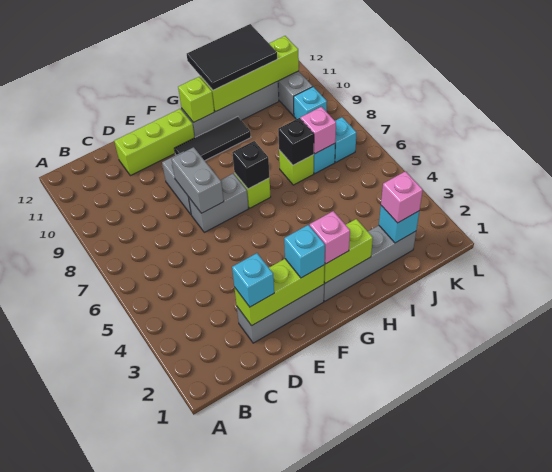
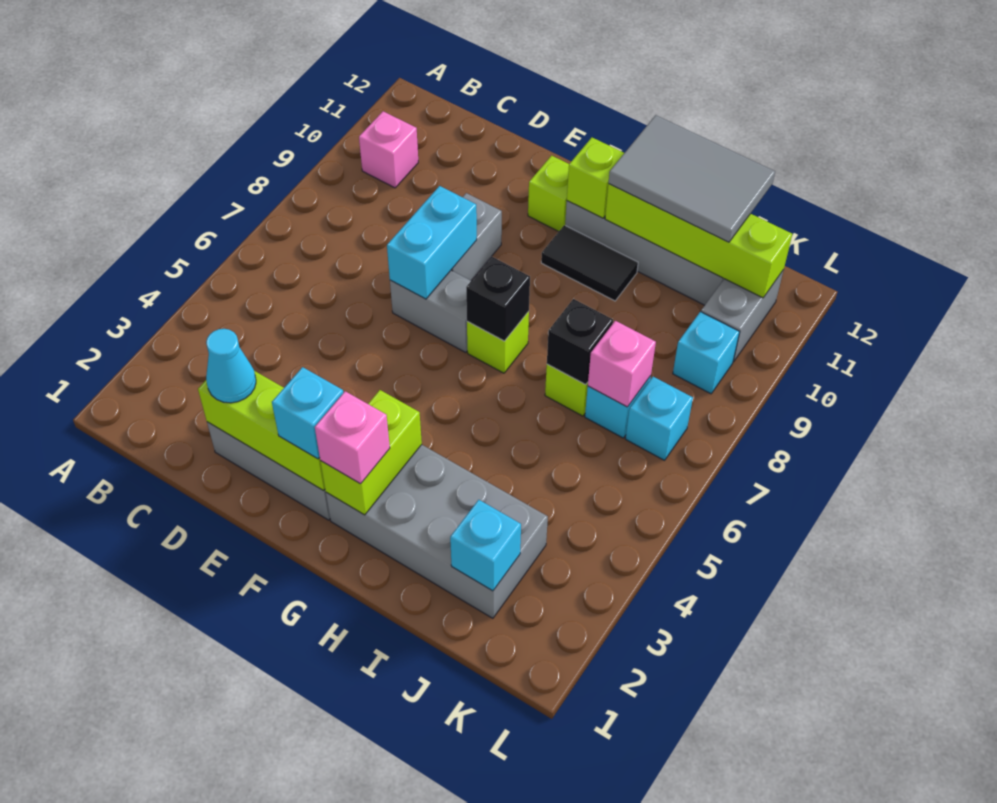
cyan 1x1 brick [232,253,274,307] -> cyan 1x1 cone [206,329,256,403]
lime 1x3 brick [114,109,195,176] -> lime 1x1 brick [528,156,569,231]
grey 1x2 brick [171,147,224,213] -> cyan 1x2 brick [387,186,477,299]
black 1x3 tile [174,117,251,161] -> black 1x2 tile [541,225,638,301]
grey 1x4 brick [324,226,416,301] -> grey 2x4 brick [326,445,548,618]
lime 1x2 brick [324,219,373,283] -> lime 1x2 brick turned to [321,390,422,515]
black 2x3 tile [187,24,277,90] -> grey 2x3 tile [609,115,775,242]
pink 1x1 brick [381,171,423,223] -> pink 1x1 brick moved to [359,111,418,188]

